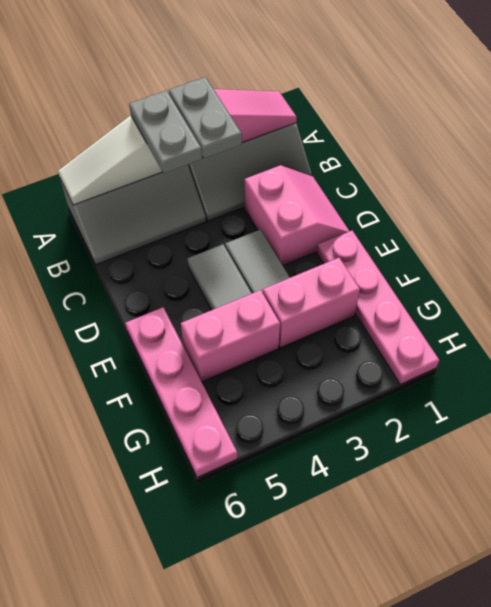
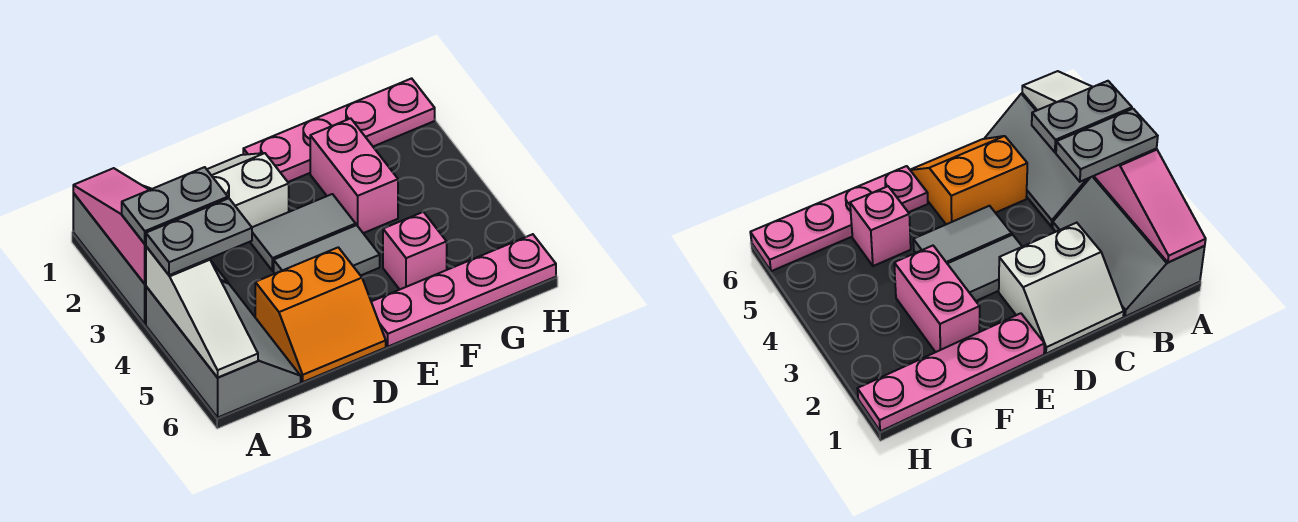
pink 2x2 slope [245,165,349,265] -> white 2x2 slope [207,153,289,227]
none -> orange 2x2 slope [255,247,386,382]
pink 1x2 brick [181,290,280,382] -> pink 1x1 brick [383,212,447,289]

